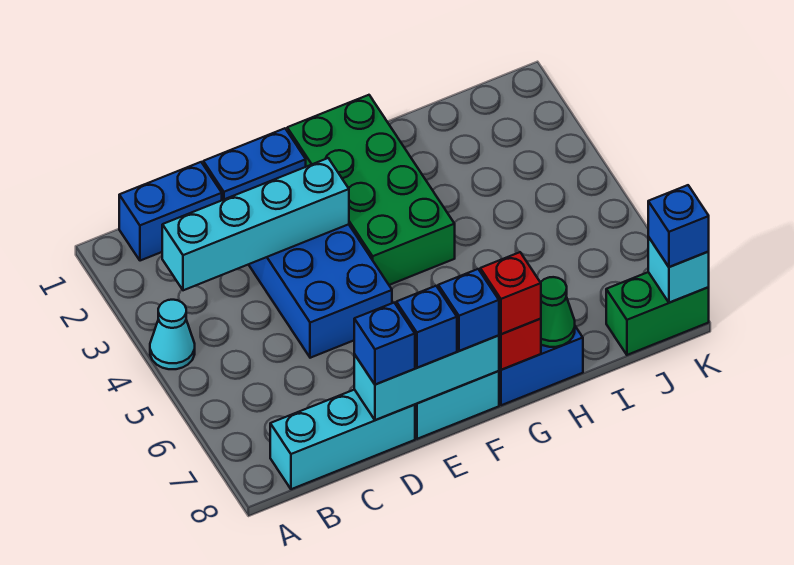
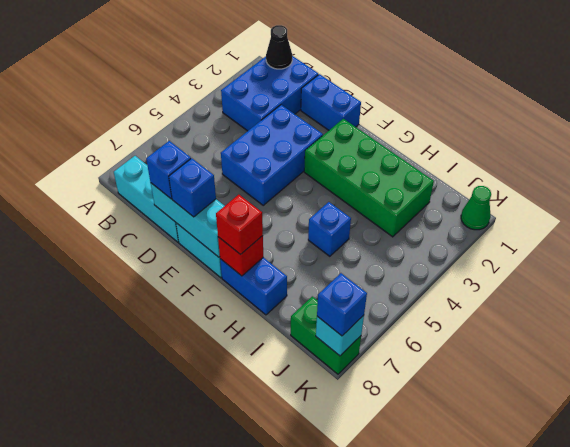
cyan 1x1 cone [150,300,195,369] -> none
blue 1x2 brick [119,162,222,261] -> blue 2x3 brick [221,56,318,131]
none -> black 1x1 cone [266,25,292,69]
cyan 1x4 brick [162,158,349,290] -> none
green 2x4 brick [287,95,455,285] -> green 2x4 brick turned to [304,119,434,237]
blue 1x1 brick [438,269,499,351] -> blue 1x1 brick moved to [308,202,351,256]
green 1x1 cone [540,277,575,347] -> green 1x1 cone moved to [461,186,491,230]

